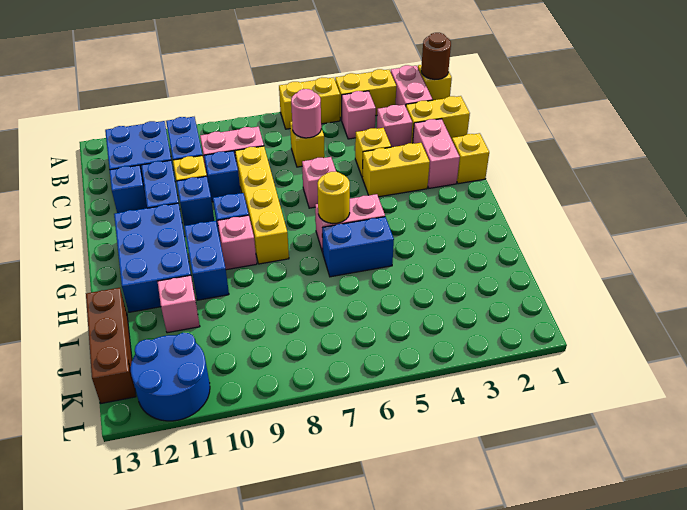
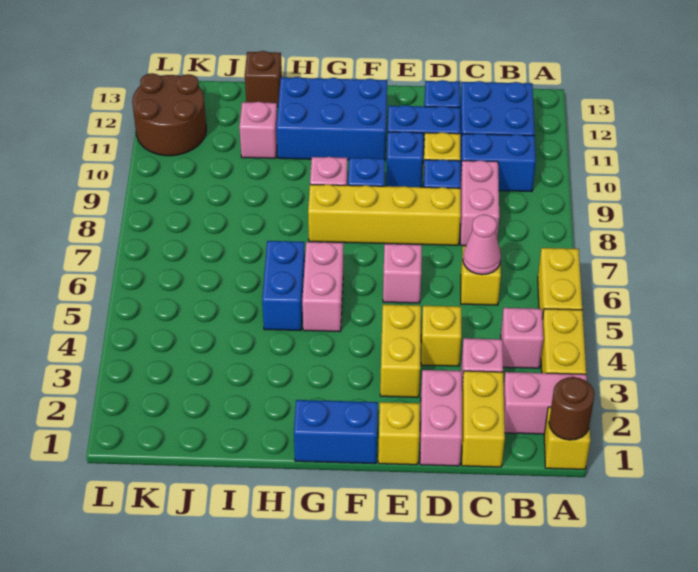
pink 1x1 round brick [291,89,321,138] -> pink 1x1 cone [463,214,501,275]
pink 1x2 brick [413,119,460,188] -> pink 1x2 brick turned to [420,370,462,466]
yellow 1x1 round brick [317,172,350,224] -> none
blue 1x2 brick [184,221,229,300] -> blue 1x2 brick moved to [294,400,378,464]
brown 1x3 brick [86,288,136,403] -> brown 1x1 brick [245,51,282,107]
blue 2x2 round brick [131,333,210,421] -> brown 2x2 round brick [132,73,206,156]

